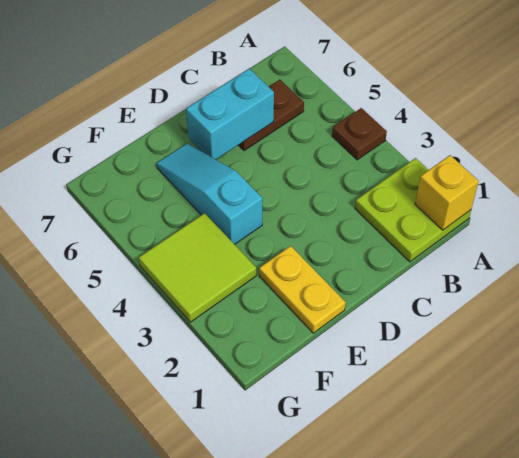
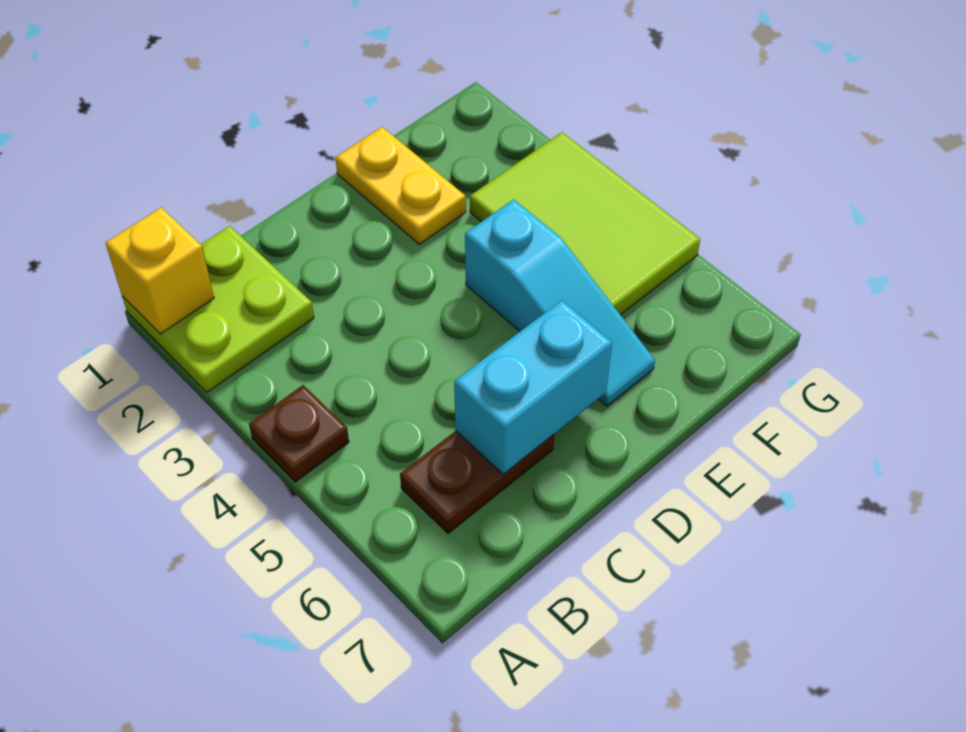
lime 2x2 tile [139,213,256,322] -> lime 2x3 tile [470,132,700,315]

